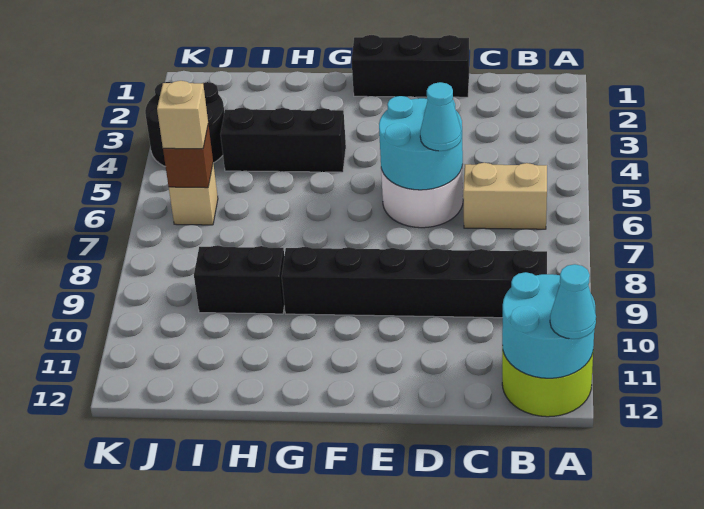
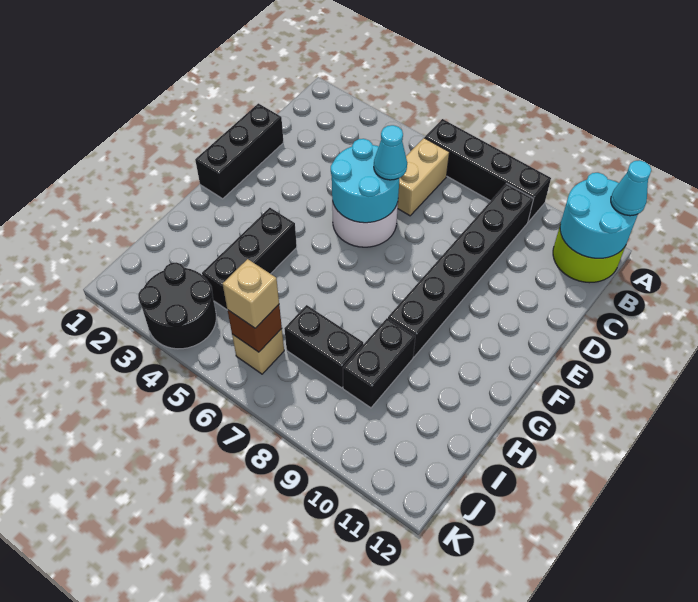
none -> black 1x4 brick [425,119,551,222]
none -> black 1x2 brick [284,305,363,388]

